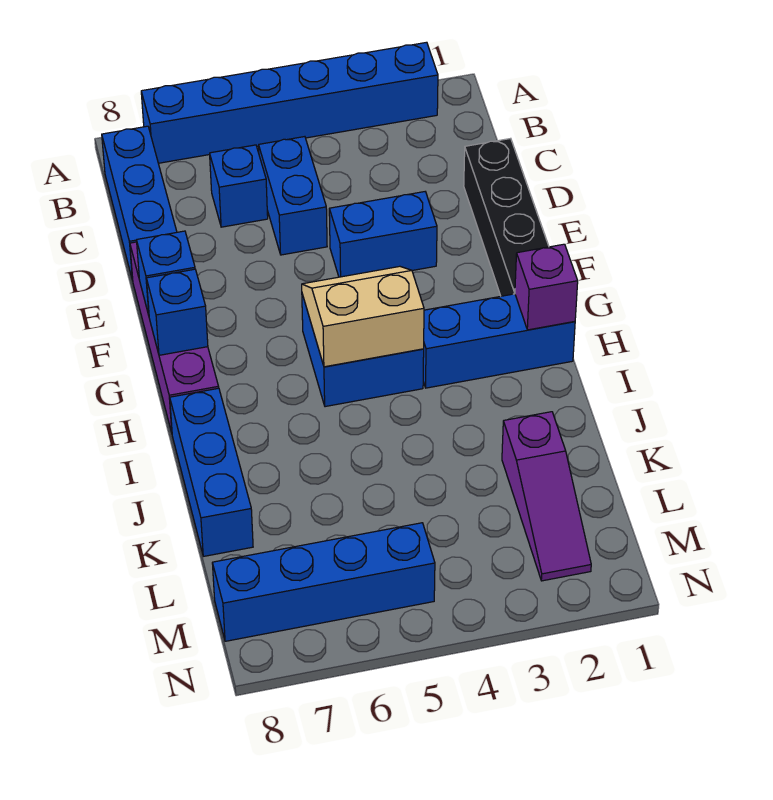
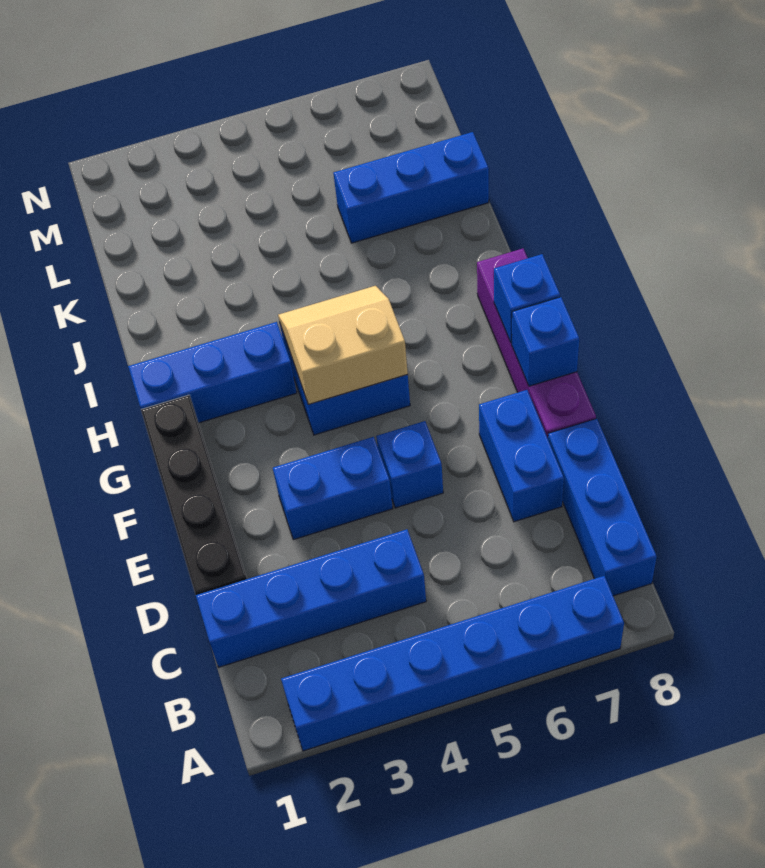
blue 1x2 brick [259,137,327,255] -> blue 1x2 brick moved to [479,390,564,522]
blue 1x1 brick [210,145,268,227] -> blue 1x1 brick moved to [376,421,443,508]
tan 2x2 slope [302,266,424,367] -> tan 2x2 slope turned to [278,286,408,404]
purple 1x1 brick [515,244,578,330] -> none
blue 1x3 brick [170,388,253,556] -> blue 1x3 brick turned to [333,132,489,243]
purple 1x3 slope [502,412,591,581] -> none
blue 1x4 brick [212,523,435,641] -> blue 1x4 brick moved to [196,529,426,667]

